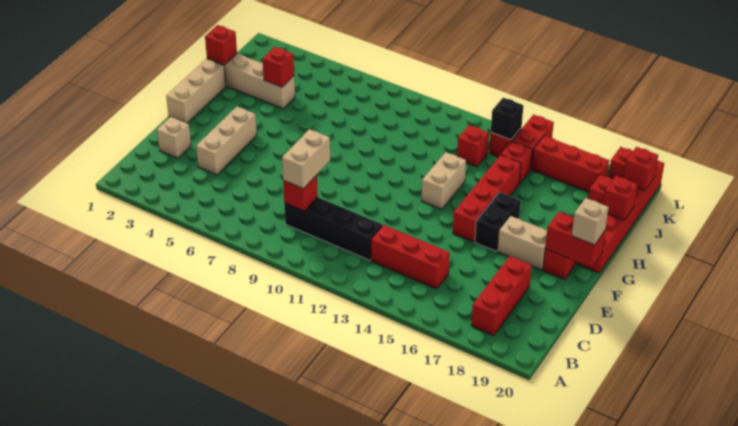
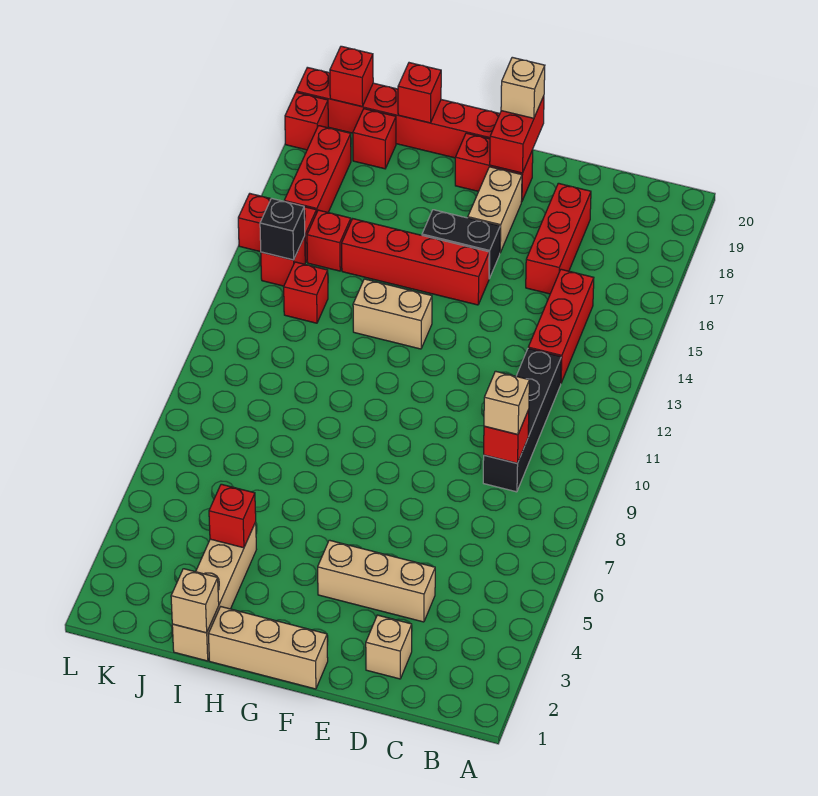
red 1x3 brick [471,256,532,336] -> red 1x3 brick turned to [526,183,591,294]
tan 1x2 brick [282,129,330,189] -> tan 1x1 brick [484,371,529,435]
red 1x1 brick [205,25,237,65] -> tan 1x1 brick [171,569,219,633]

